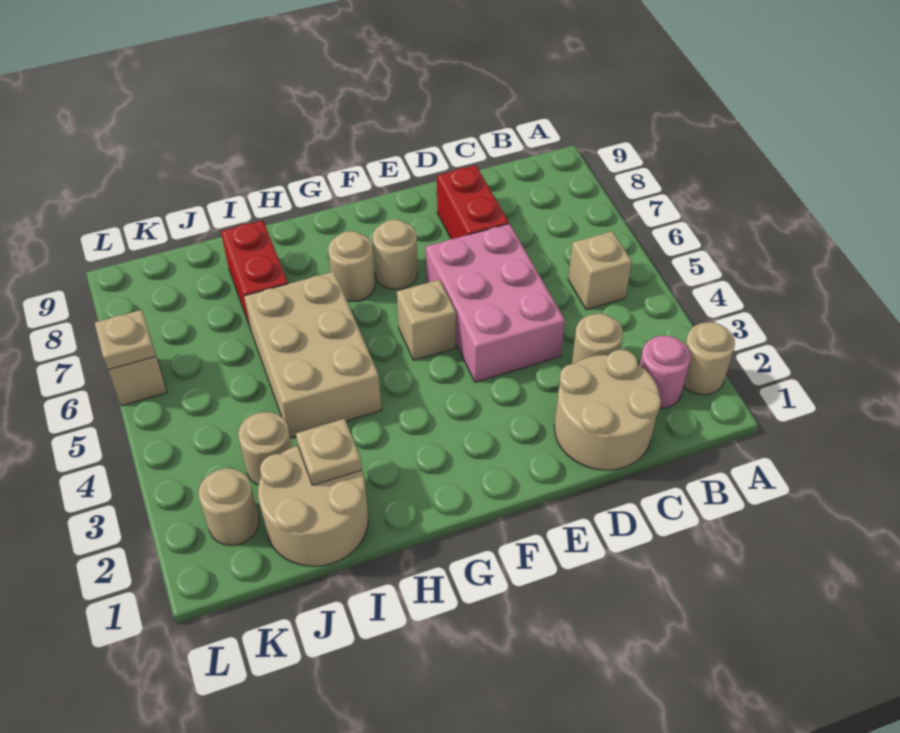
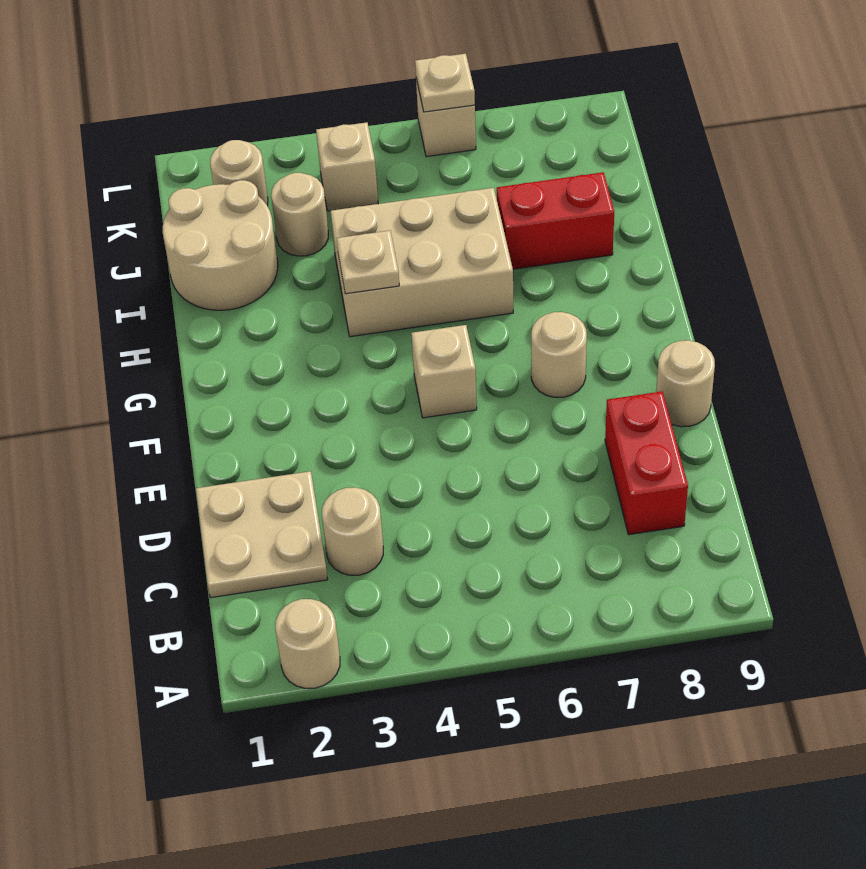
pink 1x1 round brick [640,336,690,409] -> none
tan 1x1 brick [568,231,632,310] -> tan 1x1 brick moved to [316,122,378,211]
tan 2x2 round brick [554,350,661,470] -> tan 2x2 plate [196,471,328,598]
pink 2x3 brick [426,224,565,382] -> none
red 1x2 brick [437,165,509,239] -> red 1x2 brick turned to [605,391,688,535]
tan 1x1 round brick [328,231,375,301] -> tan 1x1 round brick moved to [656,340,715,427]
tan 1x1 plate [296,419,362,485] -> tan 1x1 plate moved to [337,231,399,294]

